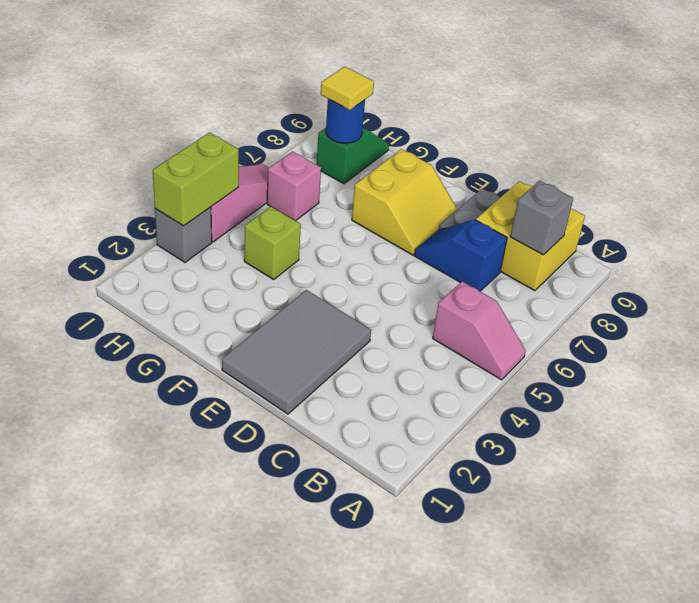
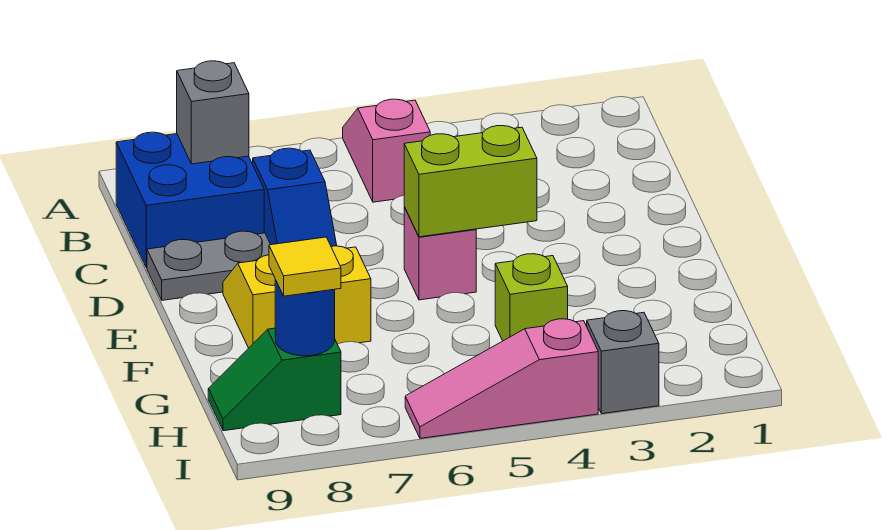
yellow 2x2 brick [476,181,585,291] -> blue 2x2 brick [116,132,264,268]
grey 2x3 tile [222,290,371,414] -> none
pink 1x1 brick [267,151,321,221] -> pink 1x1 brick moved to [404,207,476,300]
lime 1x2 brick [153,133,239,226] -> lime 1x2 brick moved to [404,126,537,237]

